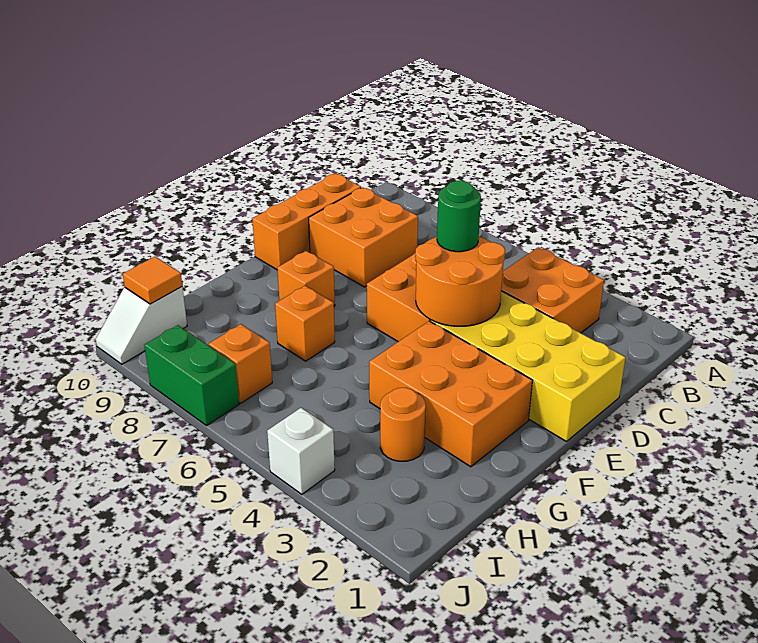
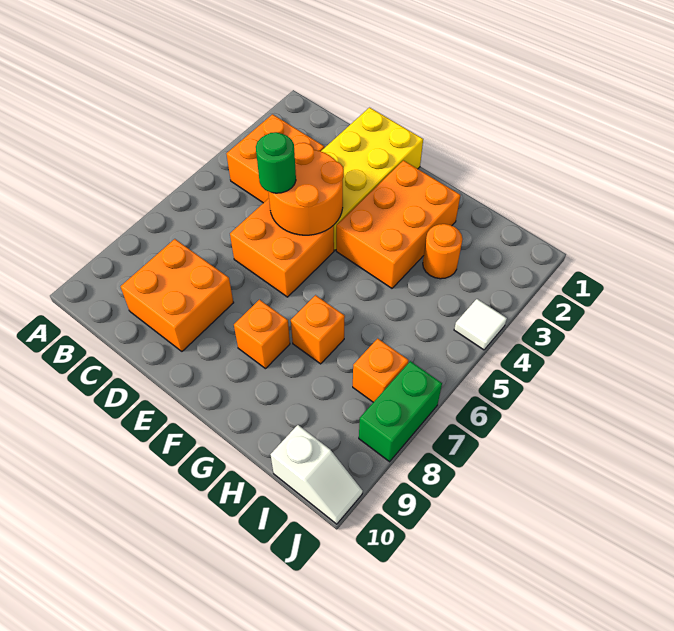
orange 1x3 brick [252,173,361,270] -> none
orange 1x1 tile [123,257,182,304] -> none
white 1x1 brick [267,408,335,494] -> white 1x1 tile [454,299,507,350]

